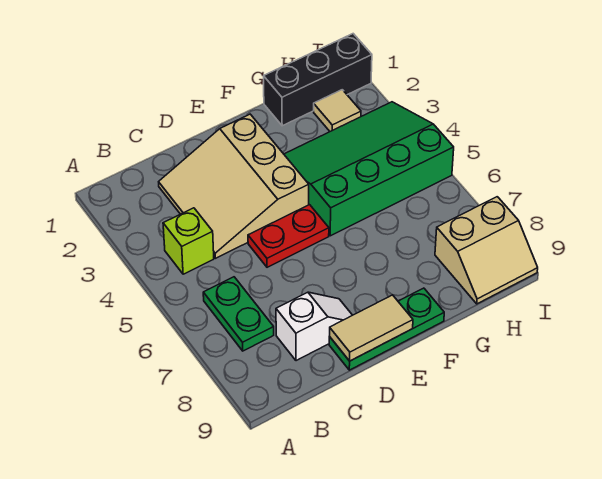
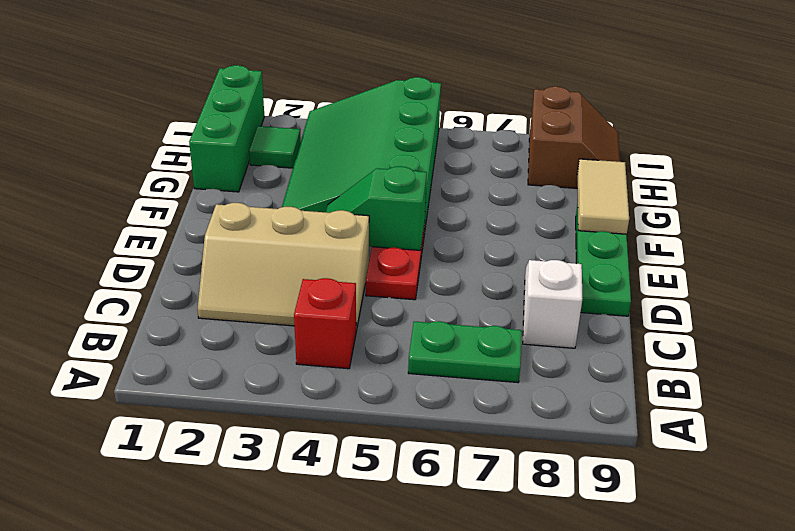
lime 1x1 brick [163,208,214,274] -> red 1x1 brick [294,278,356,369]
tan 3x3 slope [159,114,309,258] -> tan 2x3 slope [197,203,369,331]
tan 1x2 tile [329,295,413,361] -> tan 1x2 tile moved to [577,159,629,234]
none -> green 1x2 slope [326,166,427,250]
black 1x3 brick [264,34,372,126] -> green 1x3 brick [189,65,264,192]
tan 1x1 tile [314,90,361,131] -> green 1x1 tile [249,126,301,168]
tan 2x2 slope [435,197,538,304] -> brown 2x2 slope [528,86,620,188]

